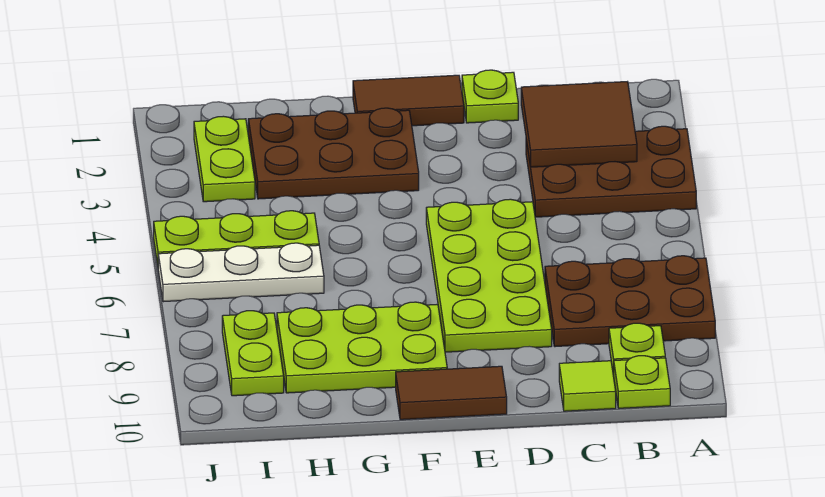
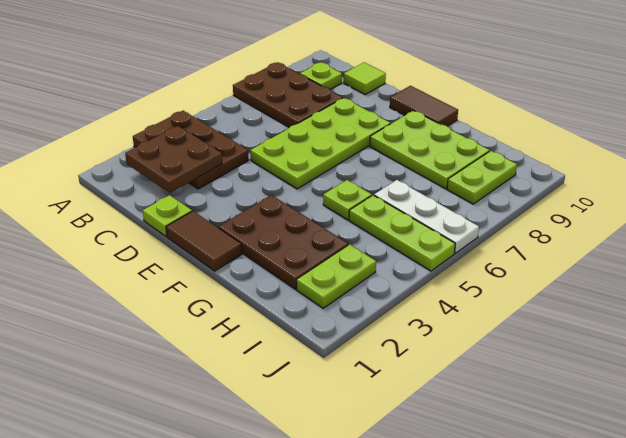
brown 2x2 tile [521,82,637,167] -> brown 2x2 plate [125,126,222,193]
lime 1x1 plate [613,356,670,408] -> lime 1x1 plate moved to [323,180,372,220]

